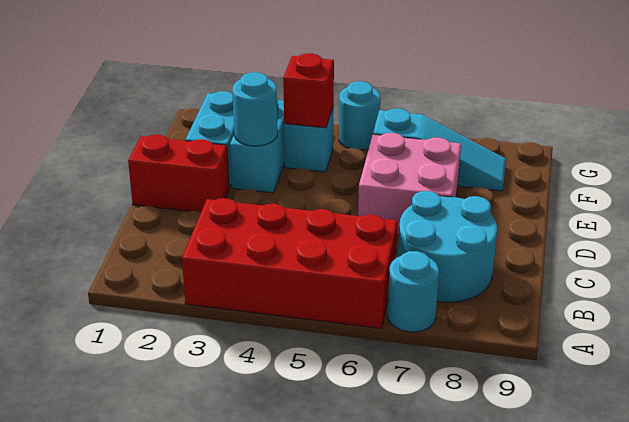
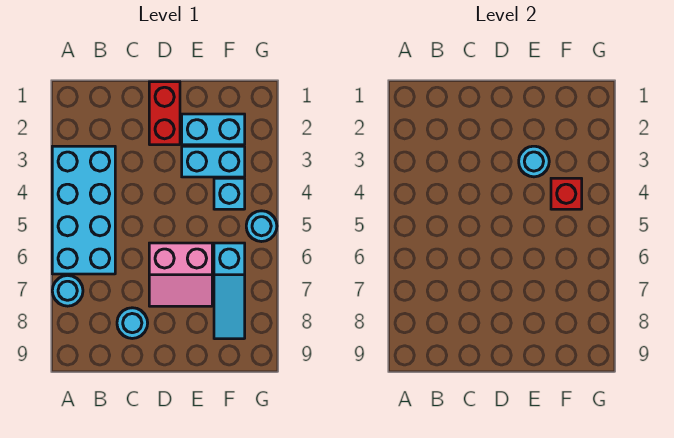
red 2x4 brick [182,198,397,328] -> cyan 2x4 brick [52,146,115,274]
cyan 2x2 round brick [398,191,497,302] -> cyan 1x1 round brick [117,308,148,339]
pink 2x2 brick [358,133,461,235] -> pink 2x2 slope [149,243,212,306]

